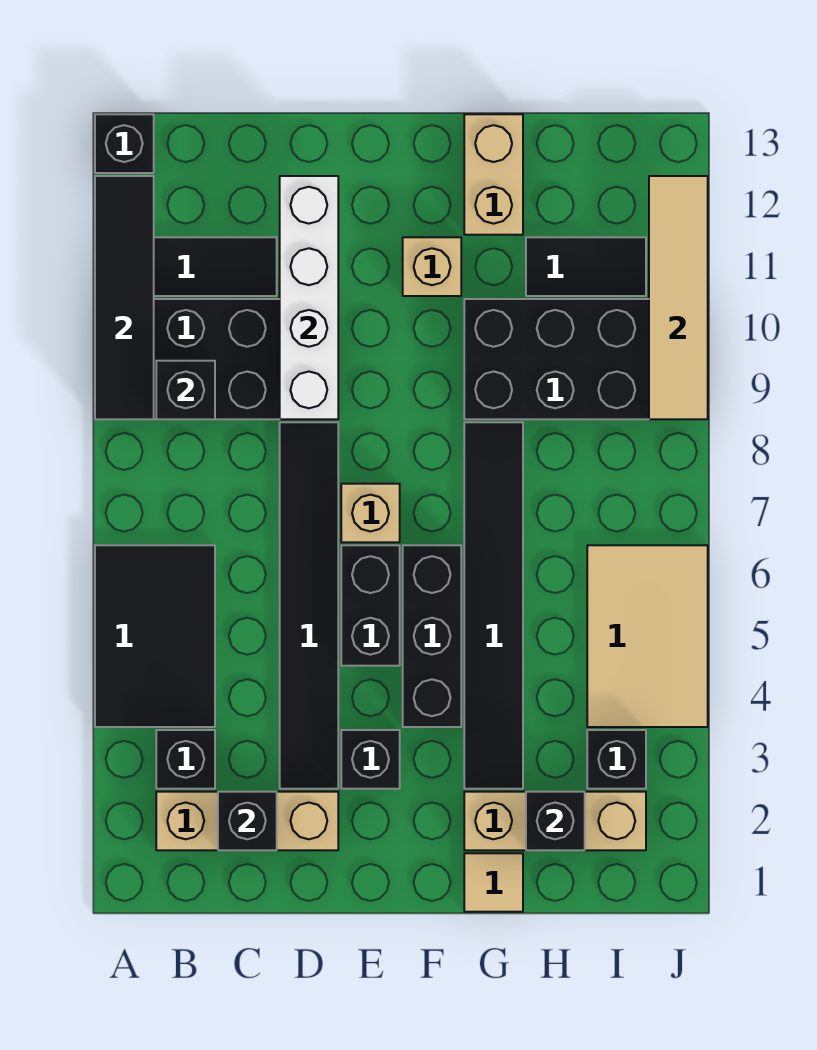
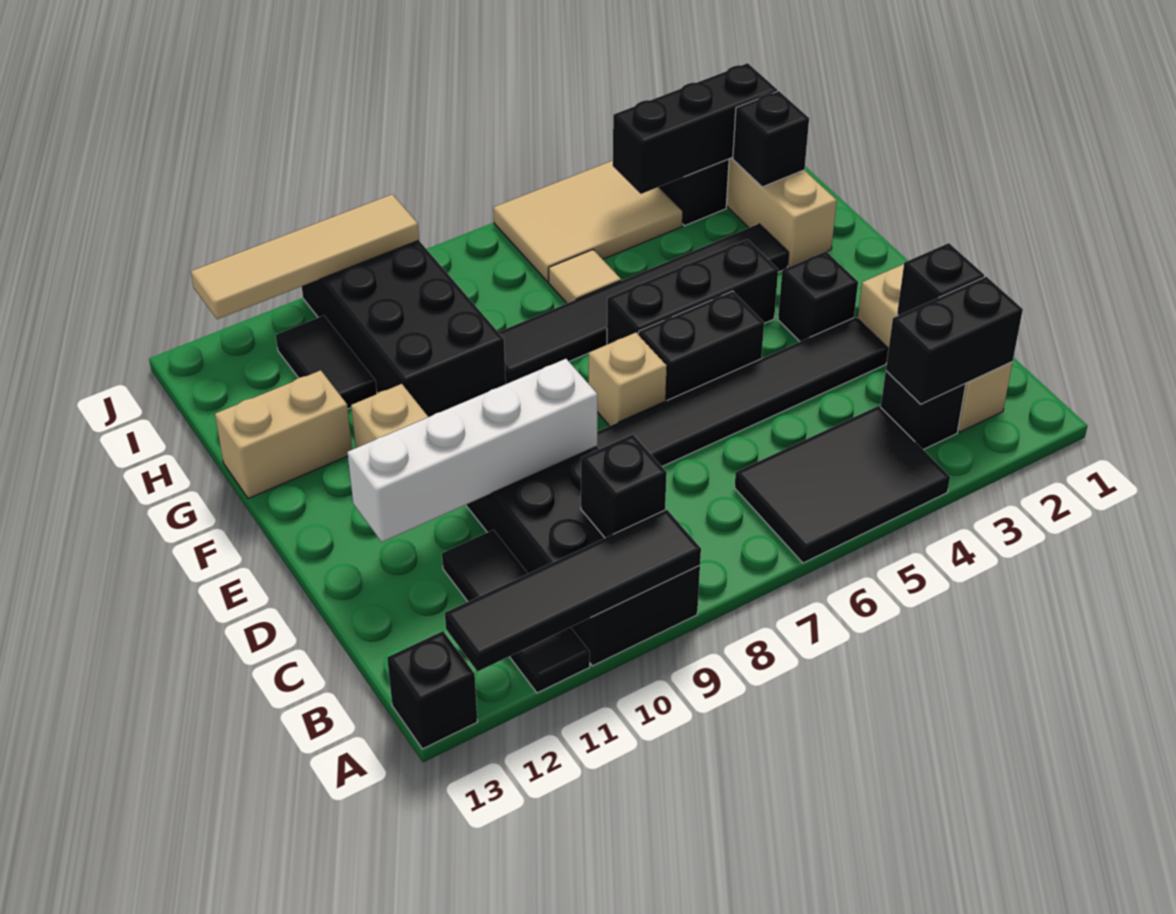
none -> black 1x2 brick [886,277,1023,404]
tan 1x1 tile [464,853,523,912] -> tan 1x1 tile moved to [549,250,621,303]
none -> black 1x3 brick [613,63,777,194]

